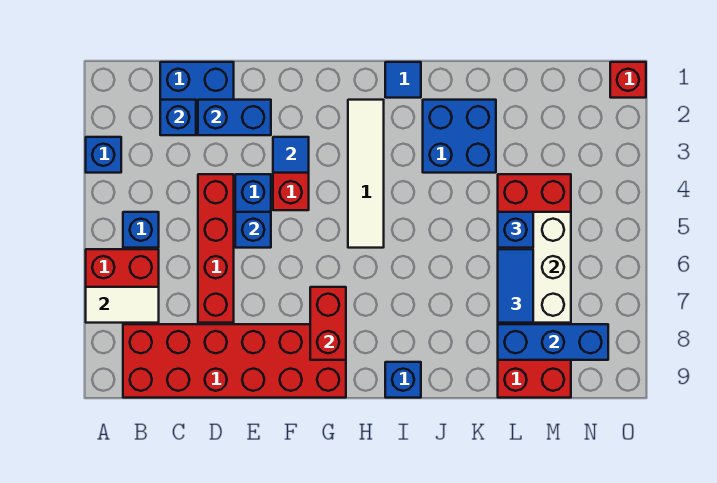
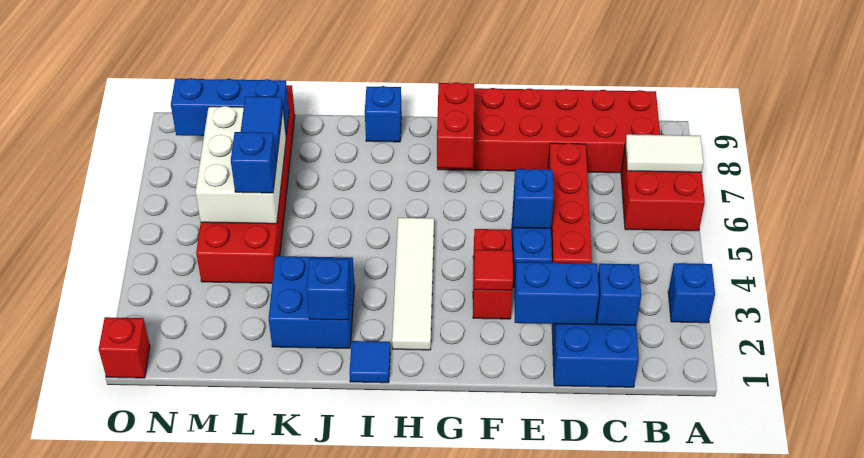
blue 1x1 brick [123,212,159,248] -> blue 1x1 brick moved to [307,258,351,320]
blue 1x1 tile [273,137,309,173] -> red 1x1 tile [474,250,513,290]

